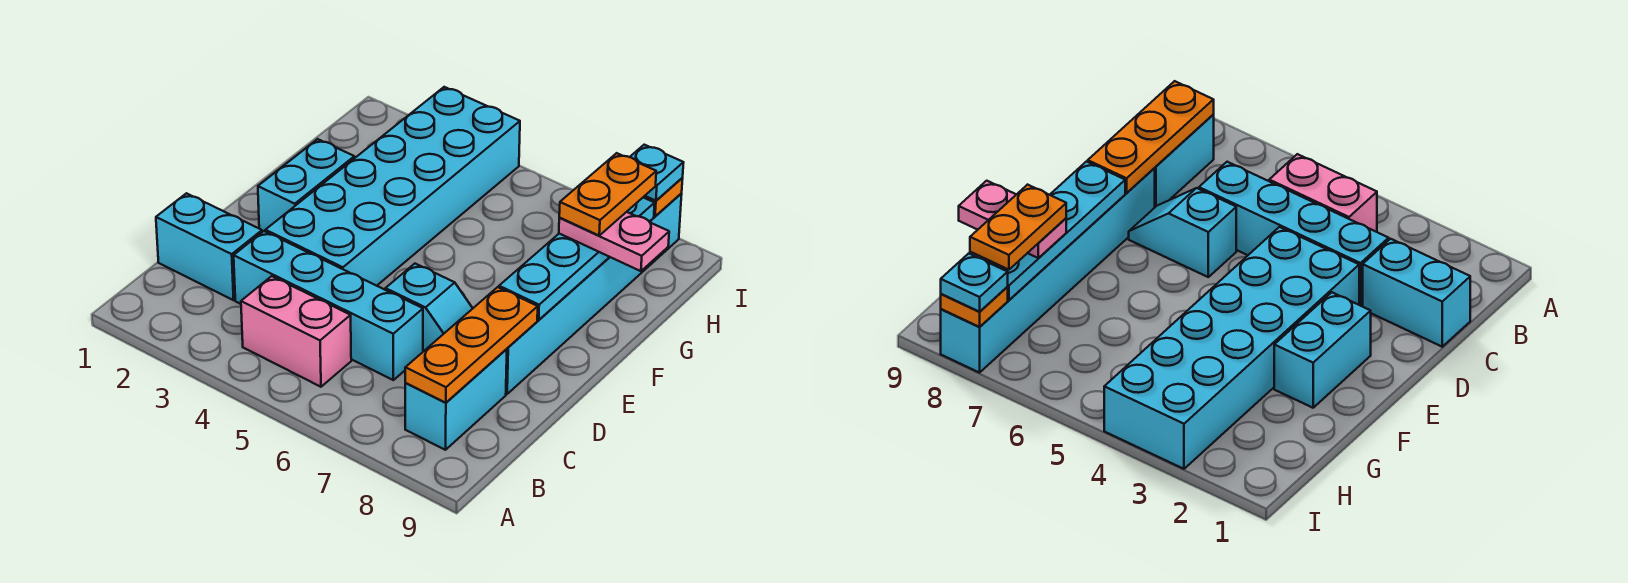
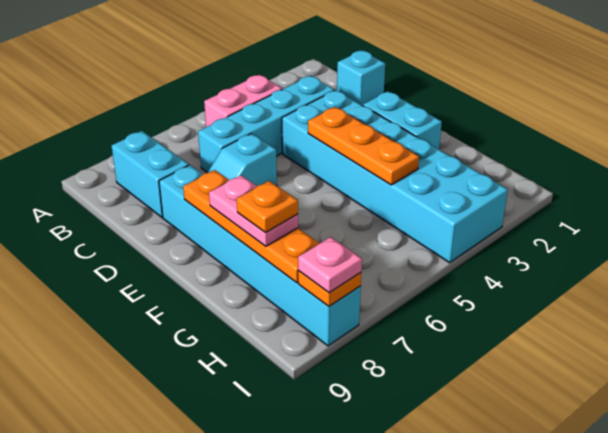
orange 1x3 plate [405,287,538,403] -> orange 1x3 plate moved to [308,107,419,185]
cyan 1x2 brick [156,193,262,300] -> cyan 1x1 brick [337,51,385,106]
cyan 1x4 plate [499,198,655,320] -> orange 1x4 plate [183,170,320,283]
pink 1x2 plate [559,212,669,271] -> pink 1x2 plate turned to [209,175,298,246]
orange 1x2 plate [559,153,656,235] -> orange 1x1 plate [237,181,298,232]
cyan 1x1 plate [630,145,684,201] -> pink 1x1 plate [298,237,362,293]

